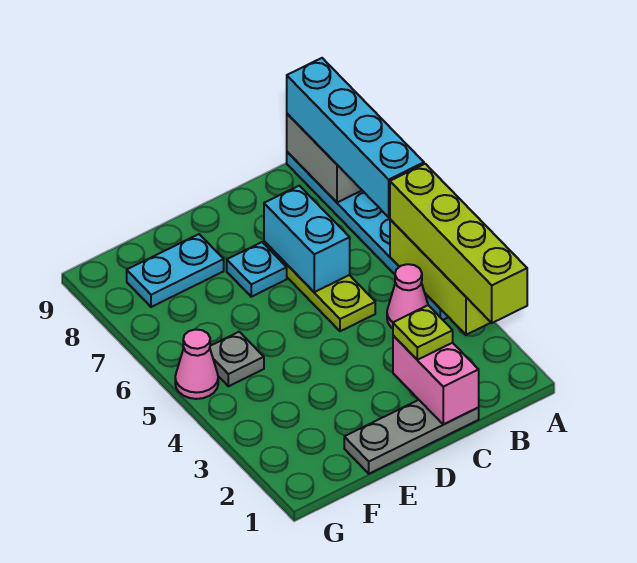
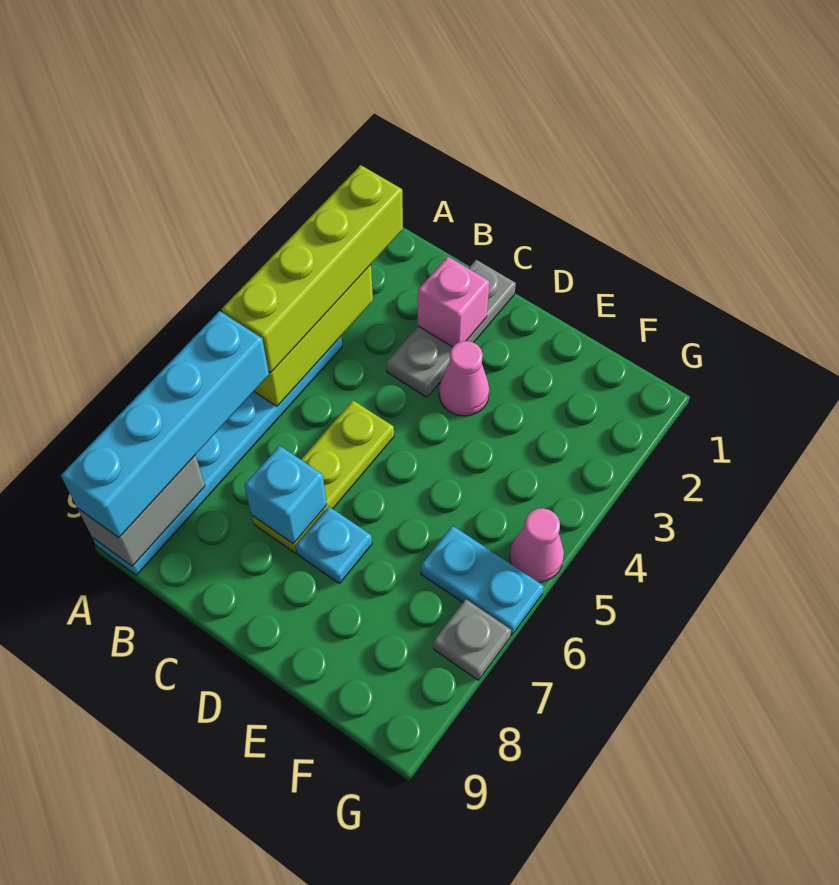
pink 1x1 cone [387,264,428,328] -> pink 1x1 cone moved to [439,341,489,416]
grey 1x3 plate [344,400,479,474] -> grey 1x3 plate turned to [387,260,516,397]
pink 1x2 brick [393,335,479,424] -> pink 1x1 brick [418,257,489,347]
lime 1x1 plate [393,305,453,360] -> none
cyan 1x2 brick [264,186,350,292] -> cyan 1x1 brick [244,446,327,544]
cyan 1x2 plate [127,234,224,307] -> cyan 1x2 plate moved to [421,526,544,635]
grey 1x1 plate [210,332,264,386] -> grey 1x1 plate moved to [433,599,511,680]

